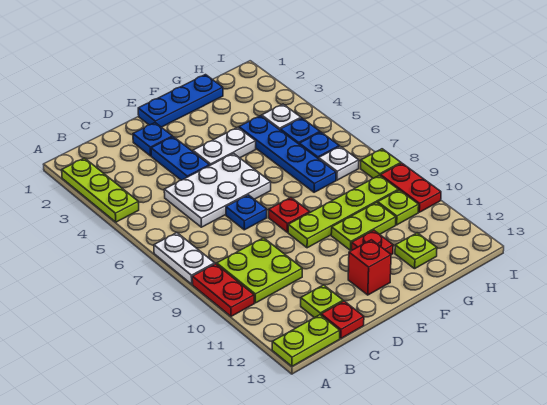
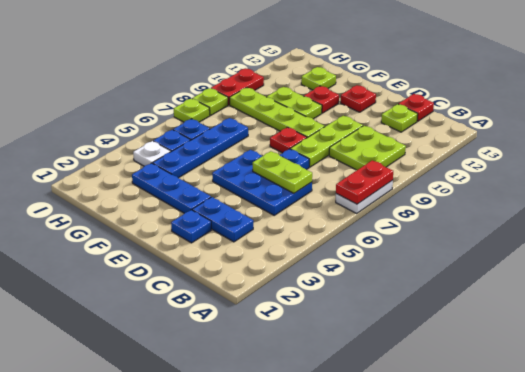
lime 1x3 plate [62,158,139,222] -> lime 1x3 plate moved to [290,116,363,167]
red 1x2 plate [192,264,254,316] -> red 1x2 plate moved to [336,160,393,204]
lime 1x2 plate [272,315,340,366] -> lime 1x2 plate moved to [253,151,312,193]
white 2x3 plate [164,153,271,227] -> blue 2x3 plate [212,150,312,215]
blue 1x2 plate [151,137,210,180] -> blue 1x2 plate turned to [192,197,253,242]
blue 1x3 plate [138,75,223,127] -> blue 1x3 plate moved to [132,163,211,213]
white 1x2 plate [193,127,256,165] -> none
red 1x1 brick [348,240,391,295] -> red 1x1 plate [341,85,376,112]
white 1x1 plate [319,146,359,180] -> none
lime 1x1 plate [378,190,419,225] -> lime 1x1 plate moved to [174,99,210,122]

